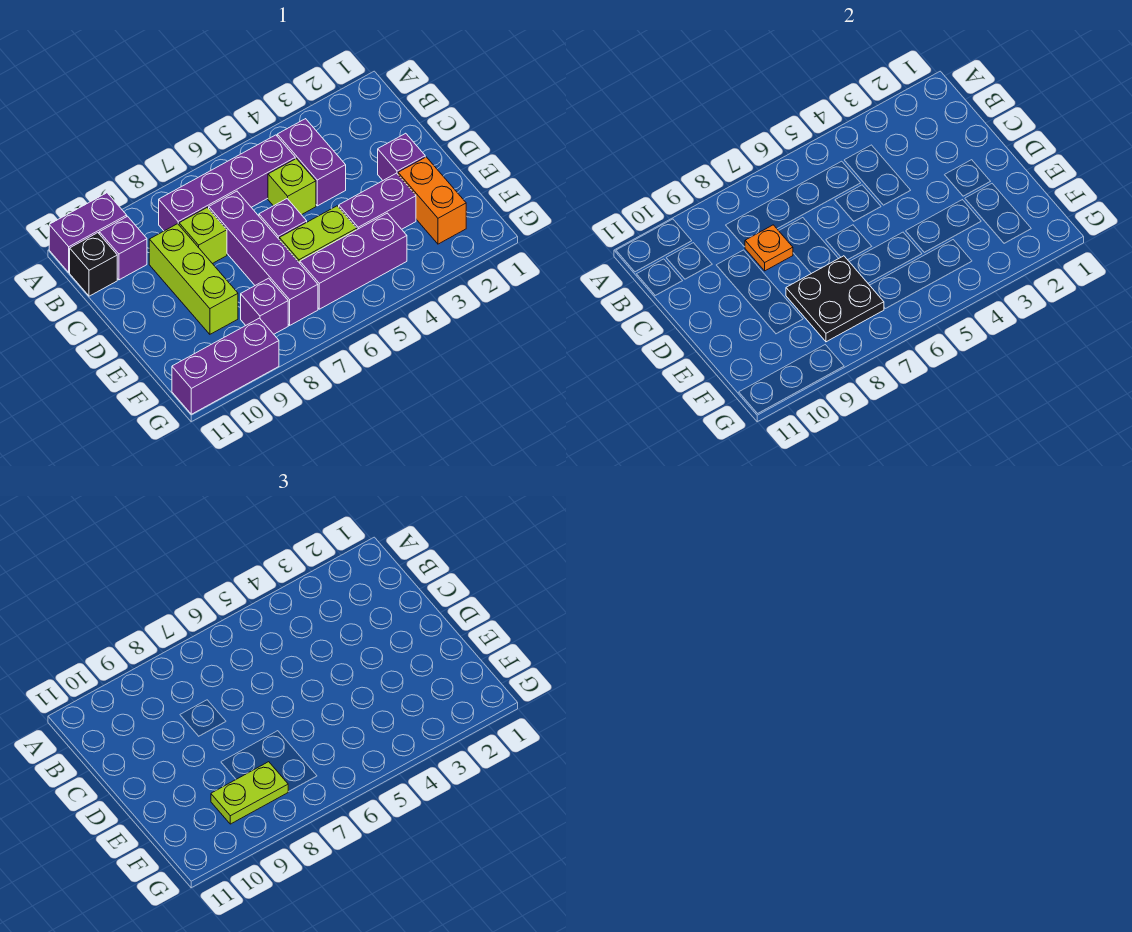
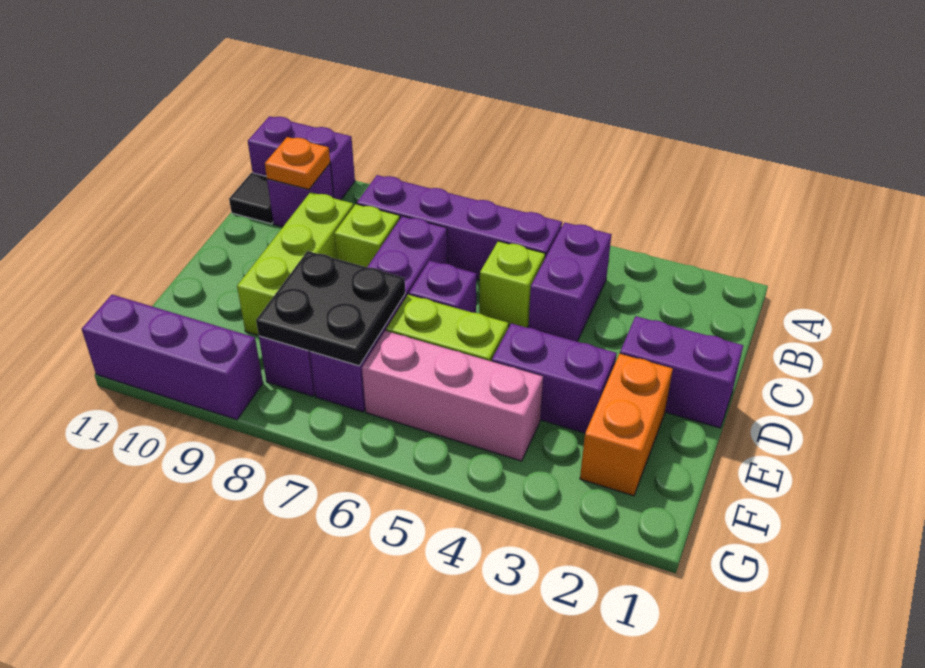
black 1x1 brick [70,233,117,296] -> black 1x1 tile [229,173,273,224]
orange 1x1 plate [745,225,793,271] -> orange 1x1 plate moved to [265,137,330,190]
purple 1x1 brick [378,133,425,180] -> purple 1x2 brick [620,316,743,428]
purple 1x3 brick [300,213,407,309] -> pink 1x3 brick [362,331,543,461]
lime 1x2 plate [211,762,288,824] -> none

